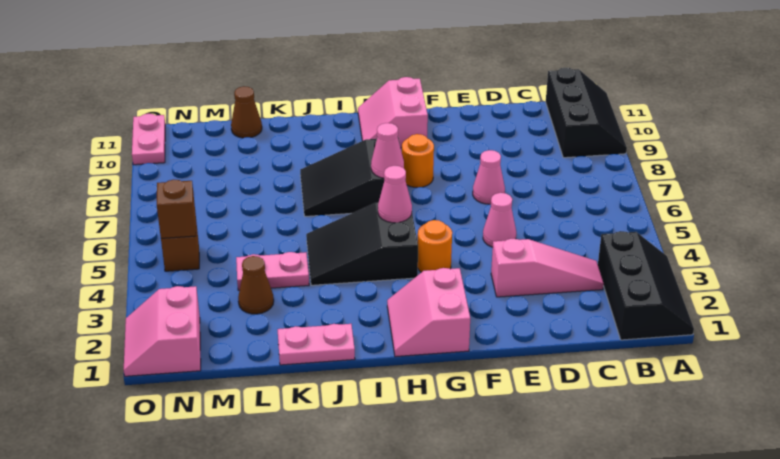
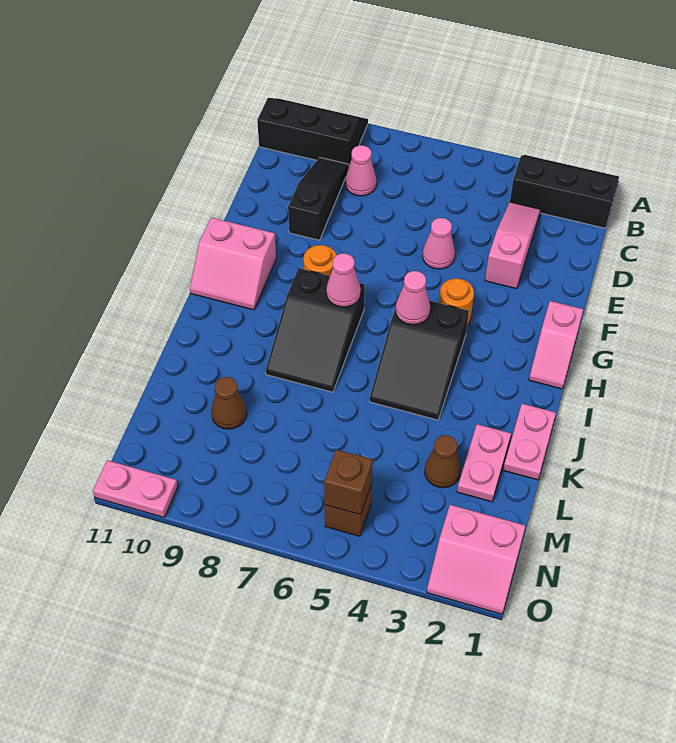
none -> black 1x3 slope [288,158,349,240]
pink 1x1 cone [473,150,505,204] -> pink 1x1 cone moved to [345,145,377,196]
pink 2x2 slope [387,268,470,357] -> pink 1x2 slope [529,301,583,389]
pink 1x2 plate [236,252,309,290] -> pink 1x2 plate moved to [457,424,511,502]
brown 1x1 cone [231,86,262,138] -> brown 1x1 cone moved to [211,377,247,429]

